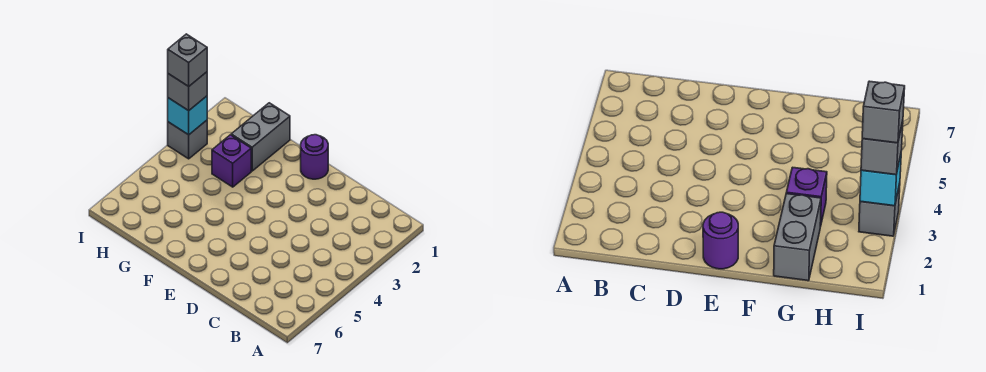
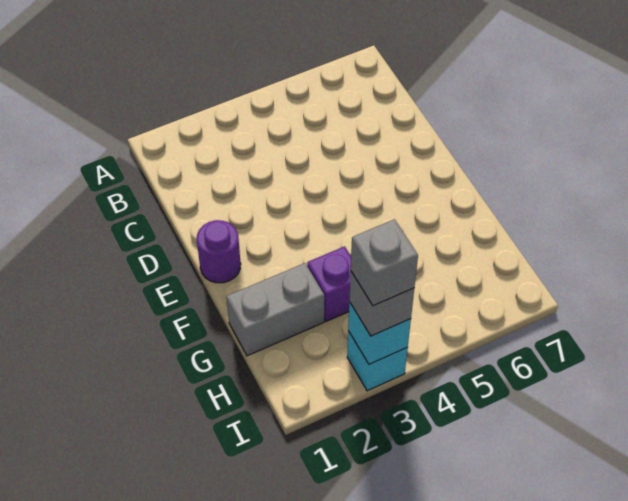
grey 1x1 brick [168,120,207,159] -> cyan 1x1 brick [347,331,408,391]

